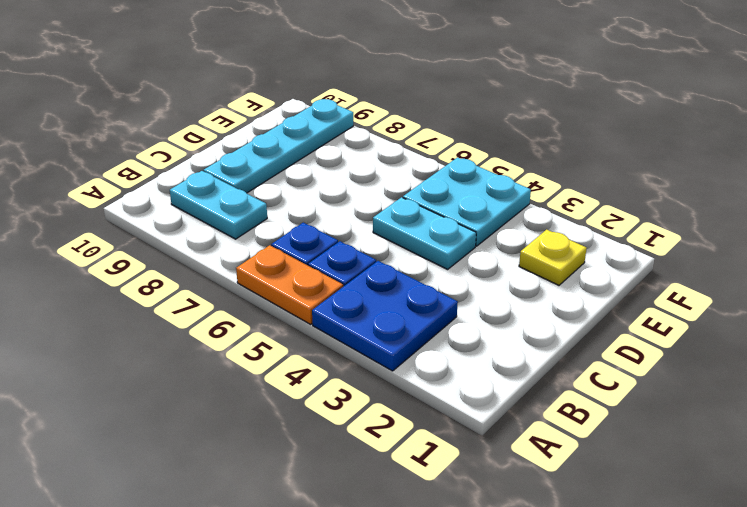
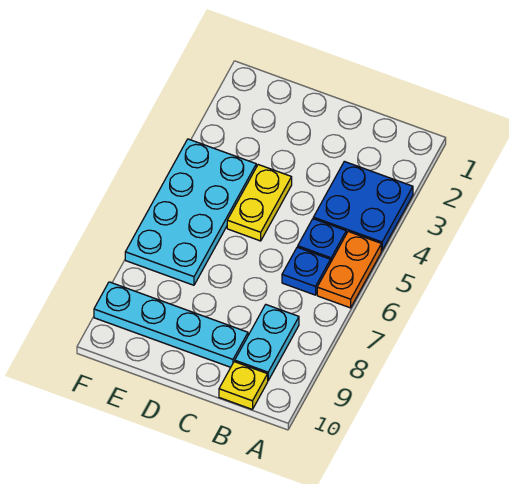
cyan 1x2 plate [373,197,476,269] -> yellow 1x2 plate [227,165,292,241]
yellow 1x1 plate [519,230,587,285] -> yellow 1x1 plate moved to [219,362,268,409]
cyan 2x2 plate [403,158,531,246] -> cyan 2x4 plate [125,139,256,285]

